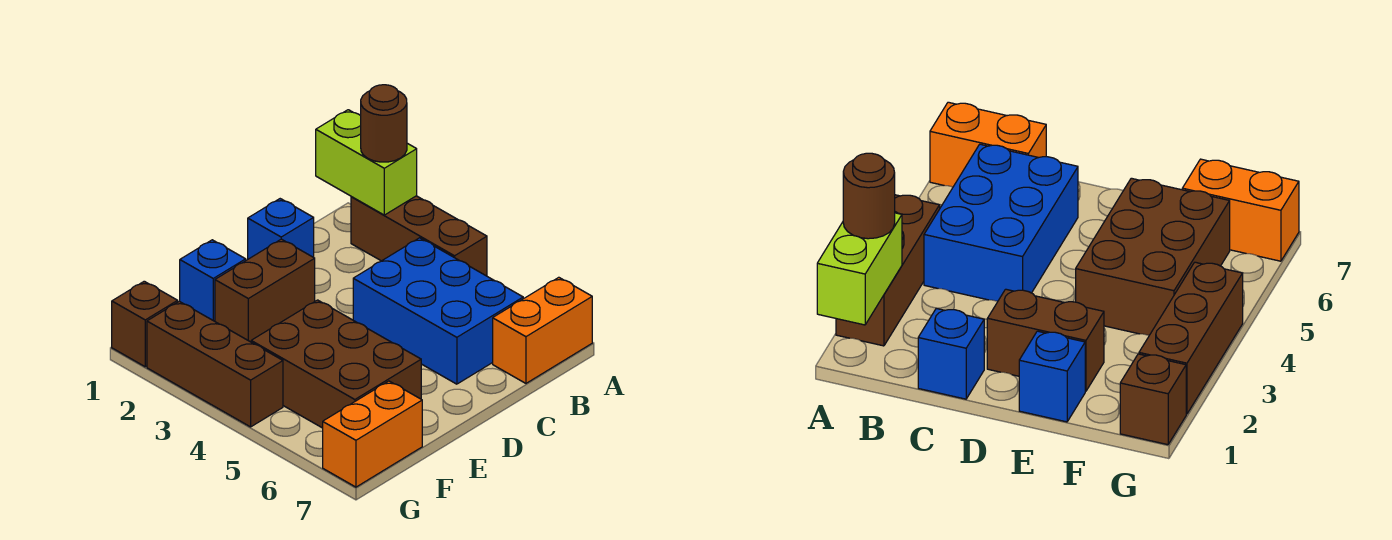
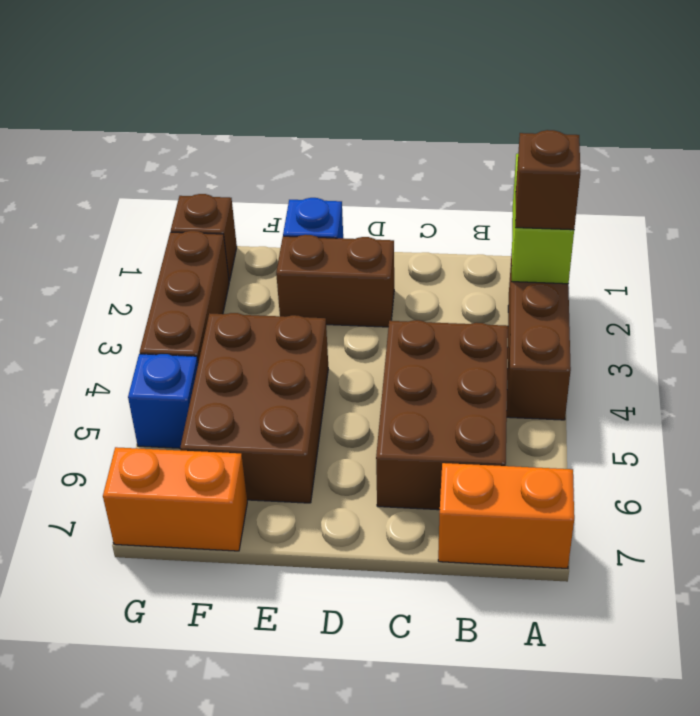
brown 1x1 round brick [361,85,407,162] -> brown 1x1 brick [515,130,581,230]
blue 2x3 brick [353,238,523,384] -> brown 2x3 brick [376,320,508,510]
blue 1x1 brick [248,199,314,259] -> blue 1x1 brick moved to [128,354,198,448]

